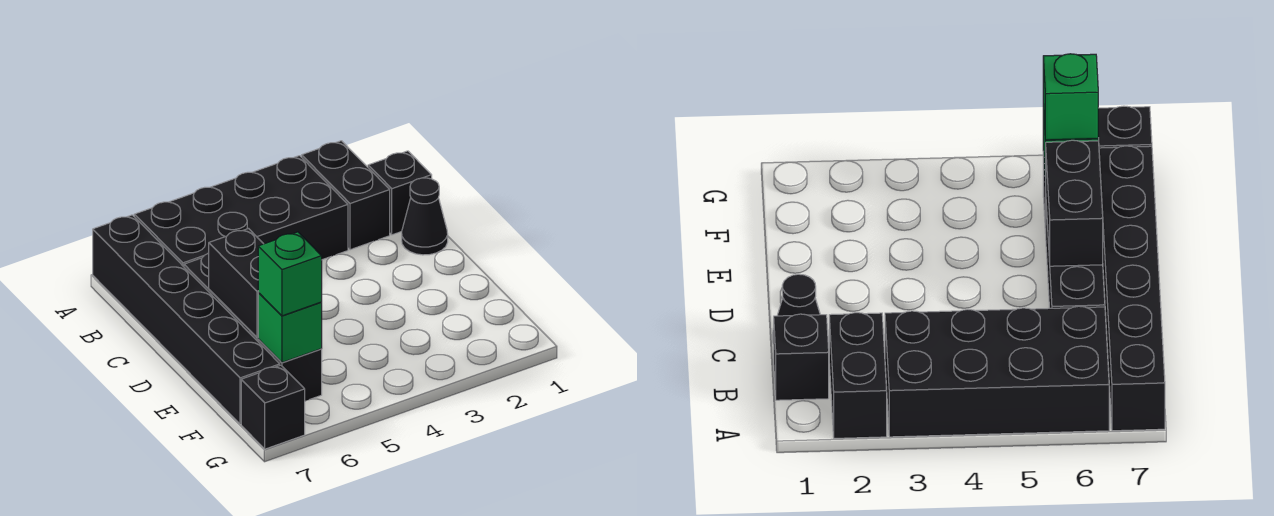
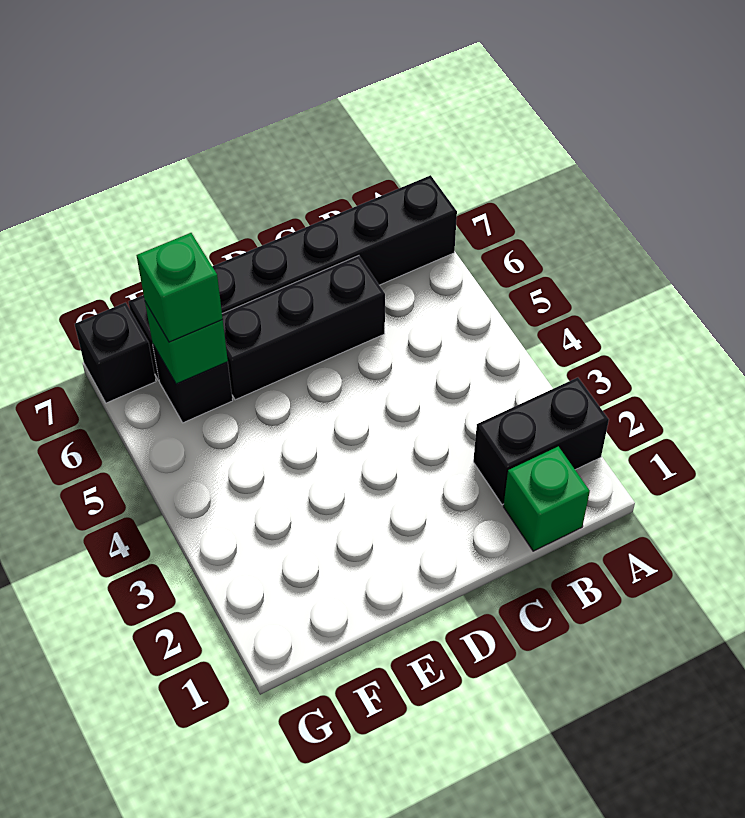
black 2x4 brick [134,156,348,267] -> none
black 1x1 brick [368,151,432,235] -> green 1x1 brick [504,446,590,551]
black 1x1 cone [402,178,448,255] -> none
black 1x2 brick [209,229,263,338] -> none

